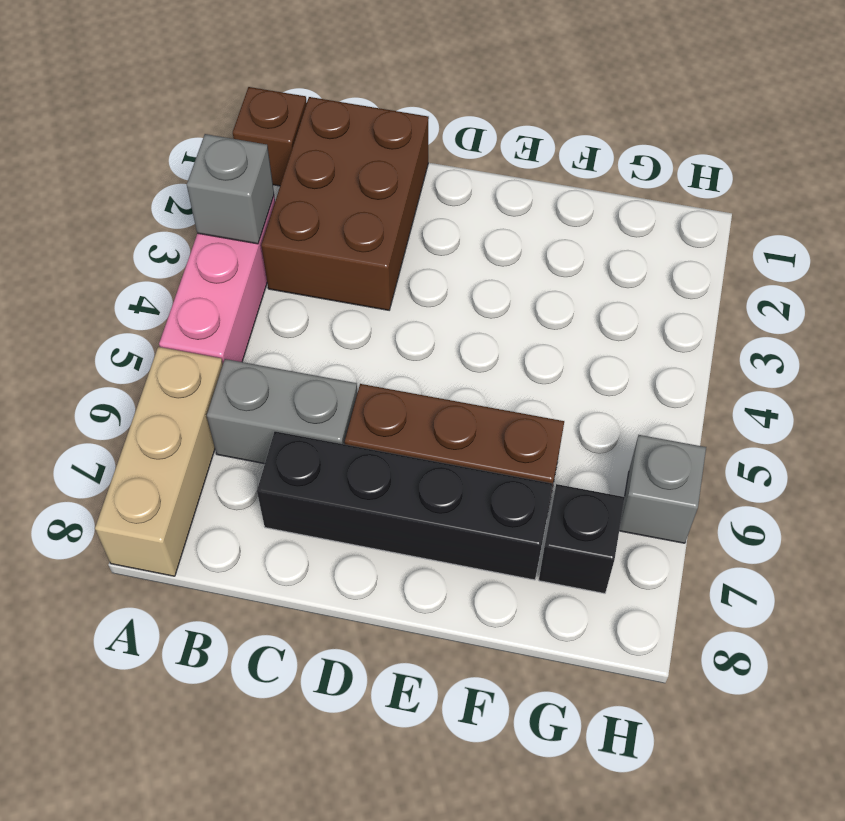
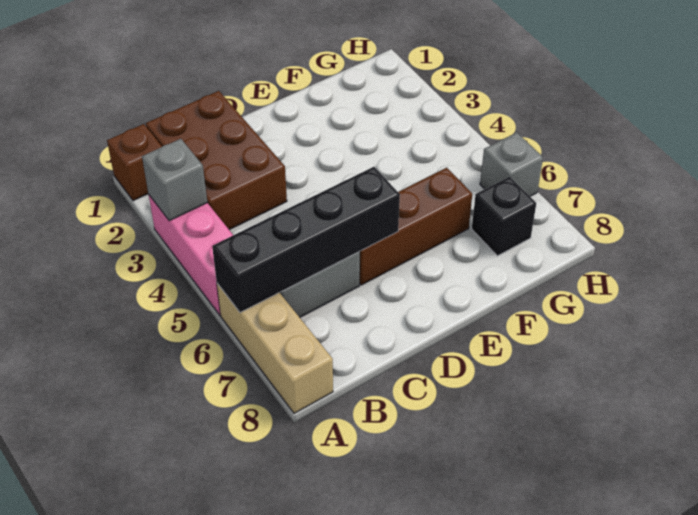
black 1x4 brick [257,431,553,580] -> black 1x4 brick moved to [212,167,400,313]

